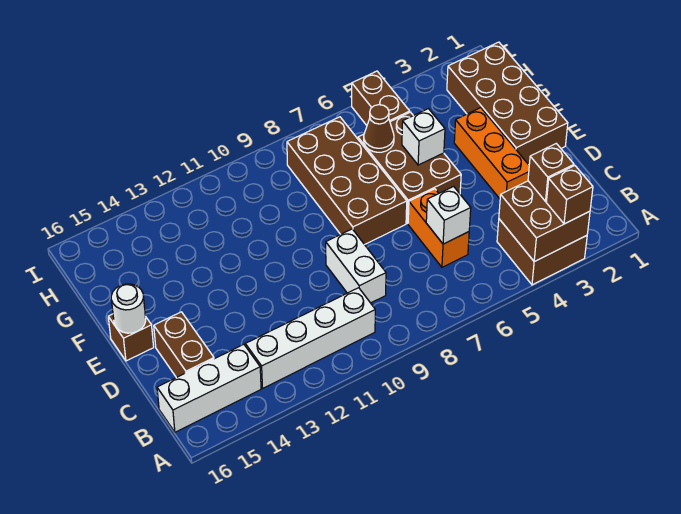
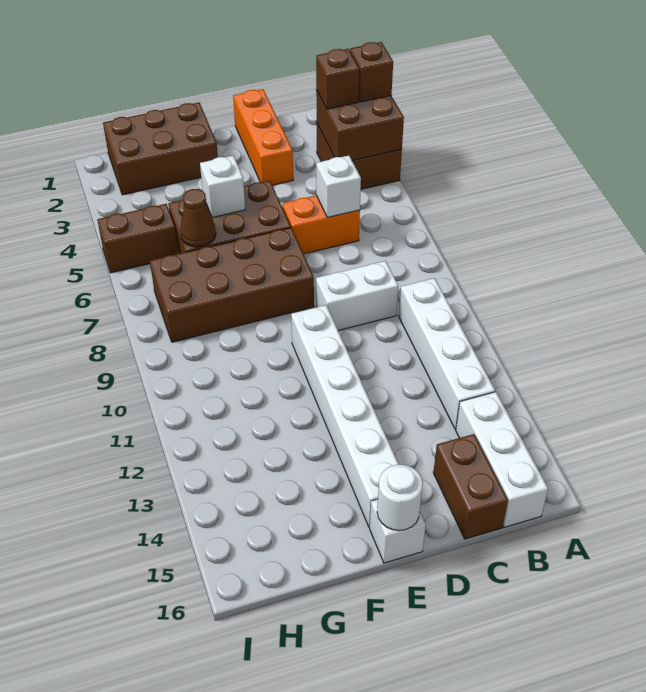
brown 1x2 brick [154,312,214,378] -> brown 1x2 brick turned to [433,434,508,539]
orange 1x3 brick [454,108,529,199] -> orange 1x3 brick turned to [233,89,293,185]
brown 2x4 brick [447,42,568,165] -> brown 2x3 brick [103,103,218,195]
none -> white 1x6 brick [291,305,399,527]
brown 1x1 brick [108,314,154,361] -> white 1x1 brick [370,499,426,563]

